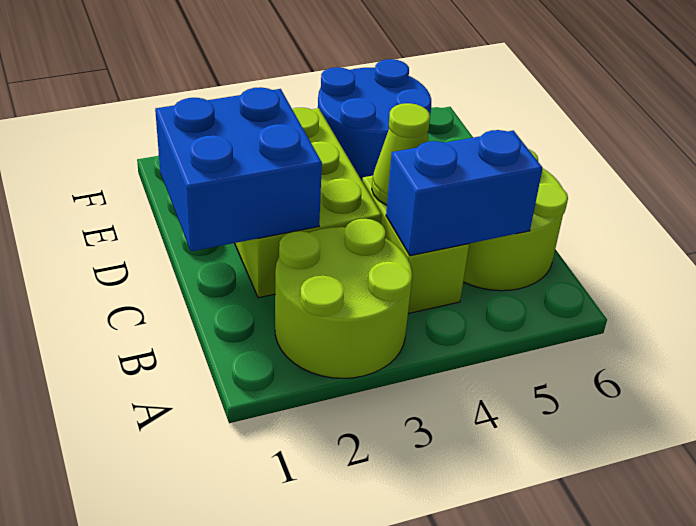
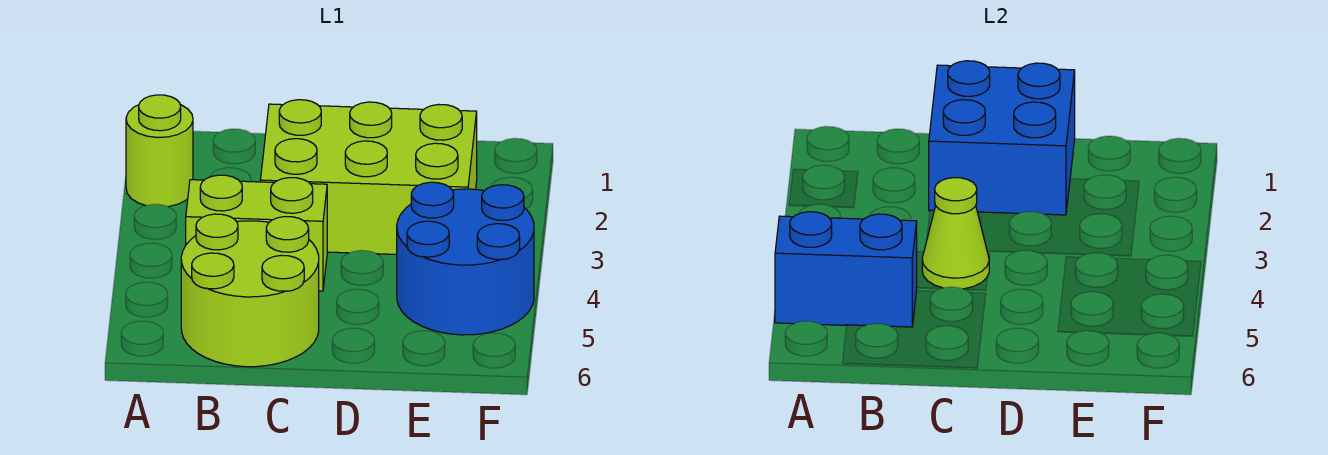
lime 2x2 round brick [275,219,412,378] -> lime 1x1 round brick [126,95,193,207]
blue 1x2 brick [386,130,543,256] -> blue 1x2 brick turned to [775,212,917,327]

